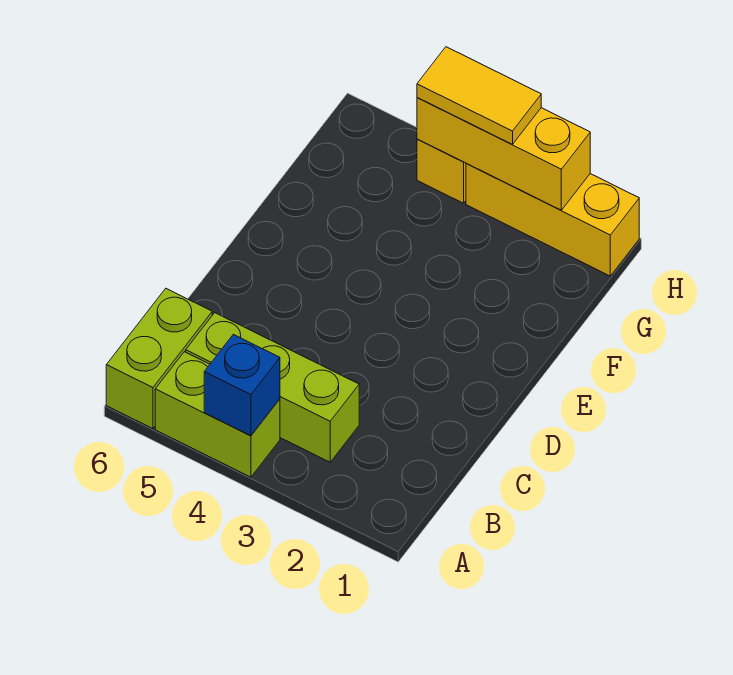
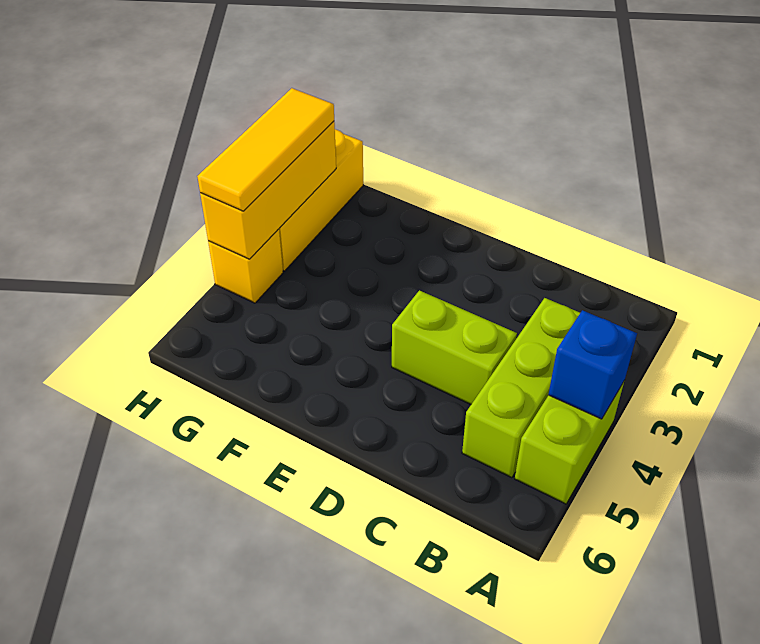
lime 1x2 brick [106,289,212,429] -> lime 1x2 brick moved to [392,290,517,404]
yellow 1x2 tile [417,47,541,144] -> yellow 1x3 tile [197,88,334,211]

